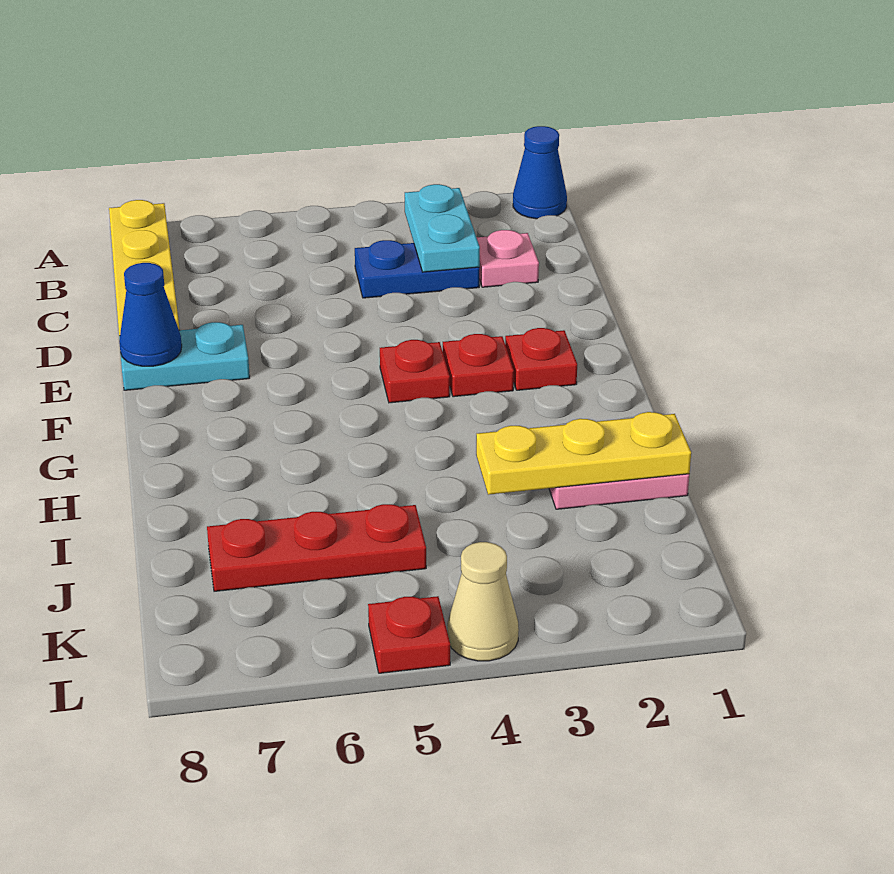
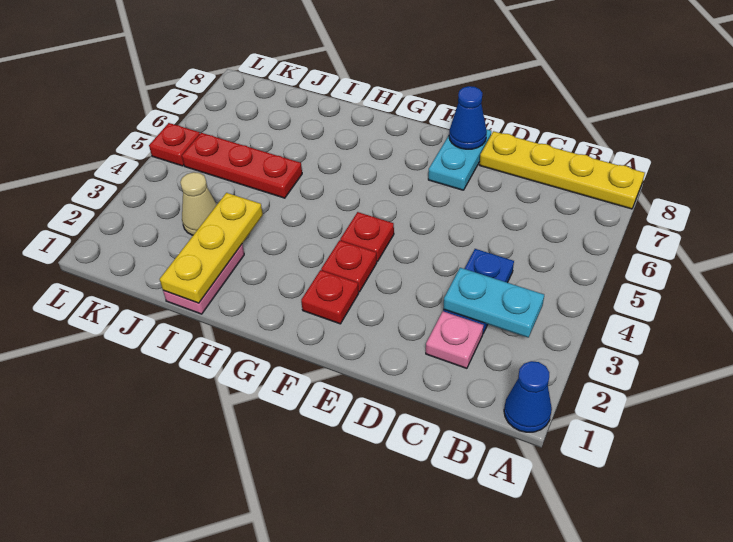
red 1x3 plate [207,504,426,591] -> red 1x3 plate turned to [182,133,302,198]
tan 1x1 cone [448,542,519,661] -> tan 1x1 cone moved to [180,172,217,235]

